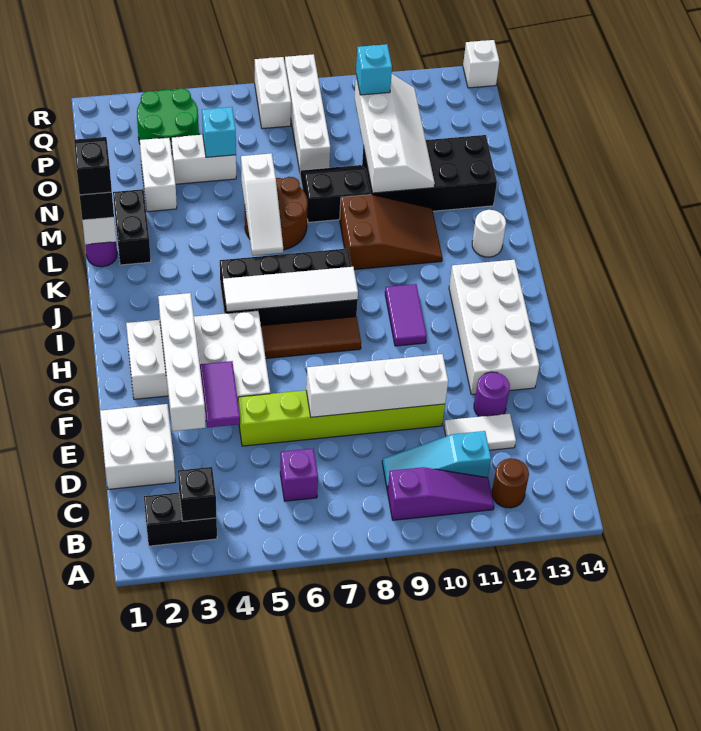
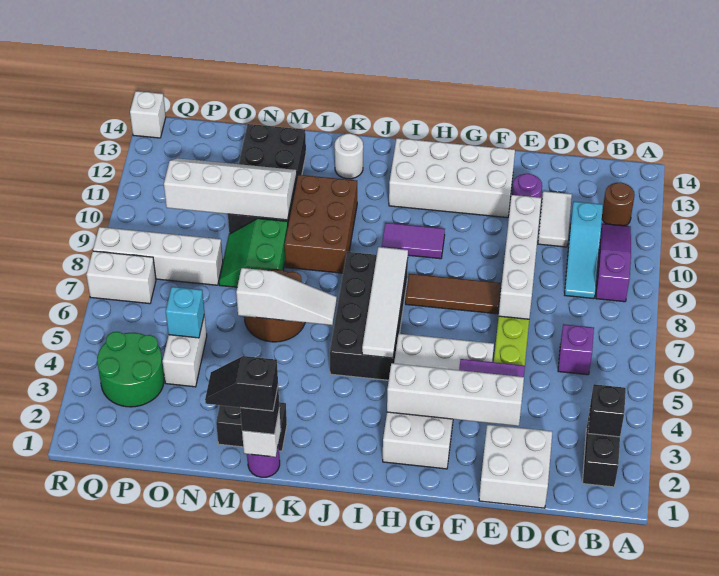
brown 1x3 tile [261,317,361,359] -> brown 1x3 tile turned to [405,274,501,314]
brown 2x3 slope [340,195,442,270] -> brown 2x3 brick [285,175,357,273]
black 2x2 slope [300,165,371,222] -> green 2x2 slope [219,218,288,287]
white 1x2 brick [140,137,177,212] -> none
cyan 1x1 brick [356,44,392,95] -> none

